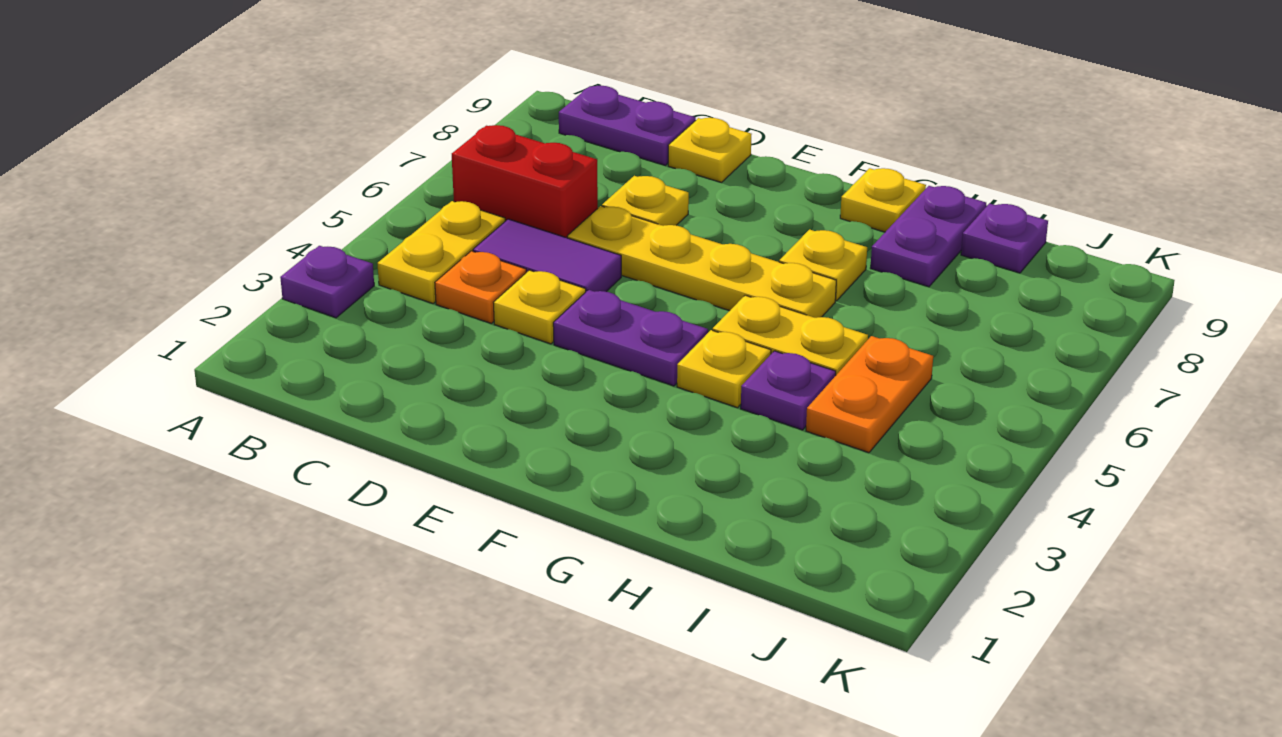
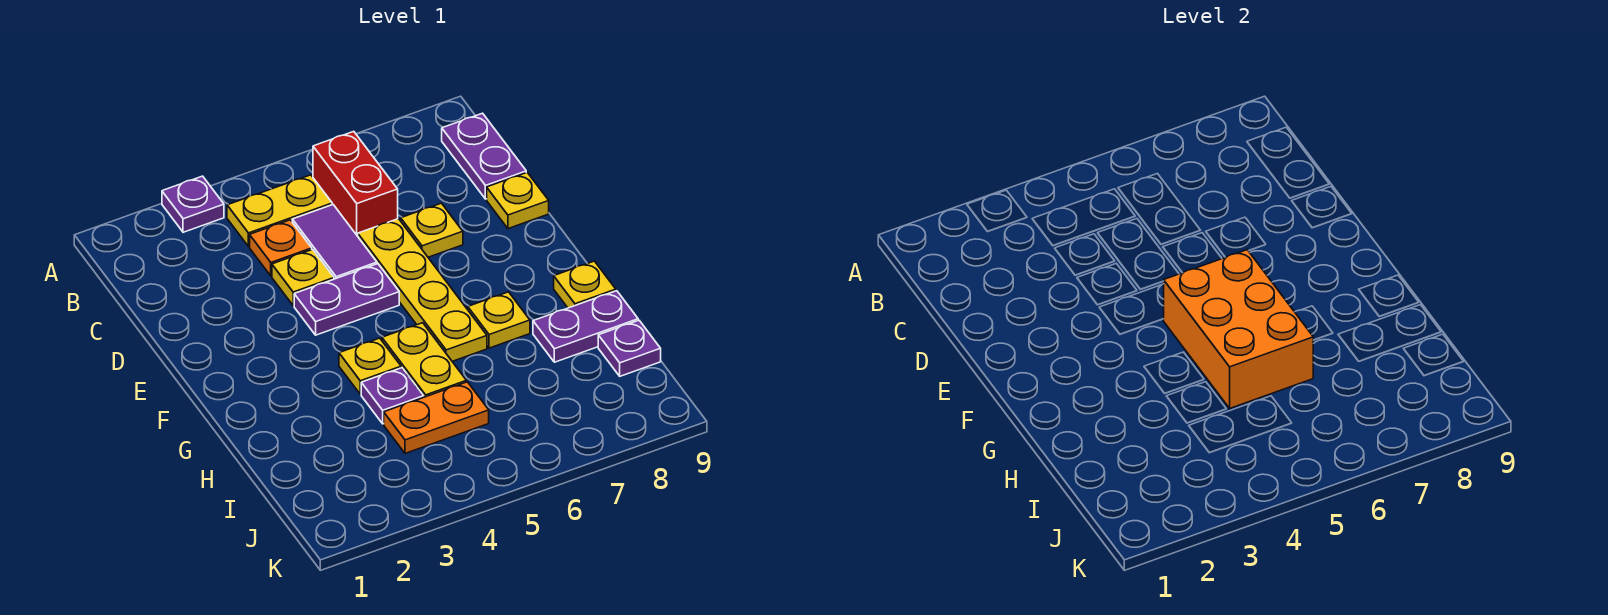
purple 1x2 plate [553,290,708,386] -> purple 1x2 plate turned to [294,264,399,335]
none -> orange 2x3 brick [1164,250,1313,408]

